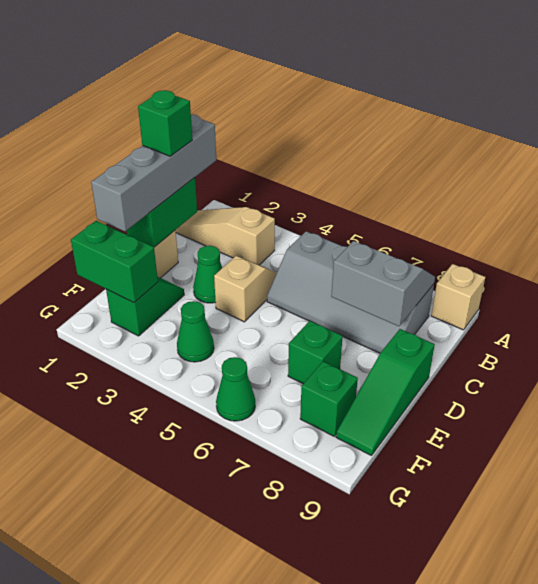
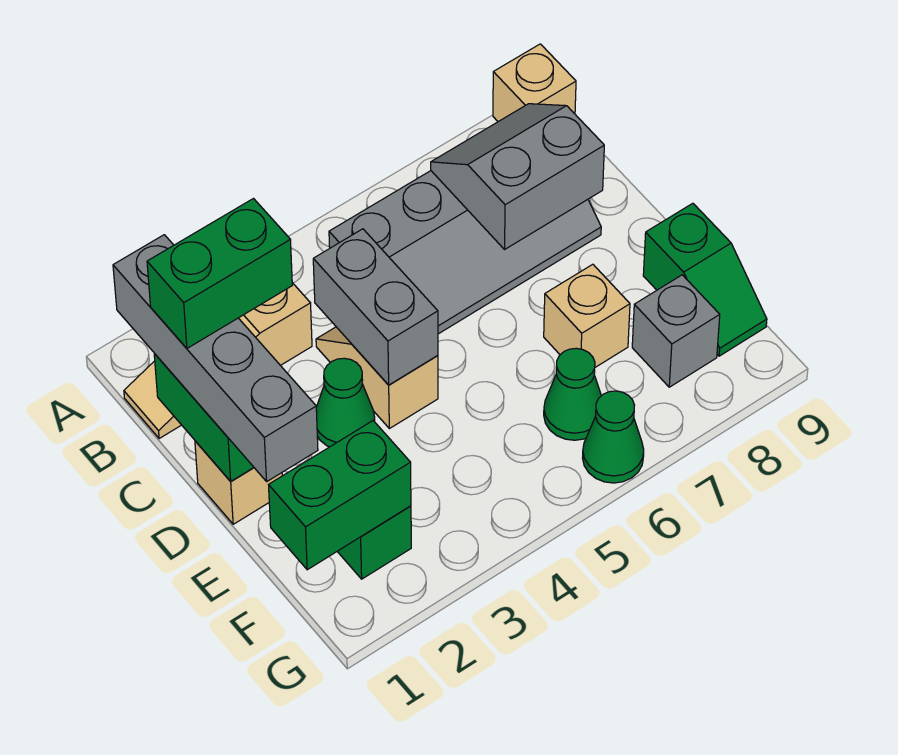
green 1x1 brick [138,90,192,156] -> green 1x2 brick [147,199,292,348]
none -> grey 1x2 brick [313,229,438,385]
green 1x3 slope [336,329,435,456] -> green 1x2 slope [643,203,767,356]
green 1x1 brick [288,321,343,384] -> tan 1x1 brick [544,264,630,367]
green 1x1 cone [177,301,214,362] -> green 1x1 cone moved to [544,348,601,440]
green 1x1 brick [300,361,358,436] -> grey 1x1 brick [632,275,720,387]

